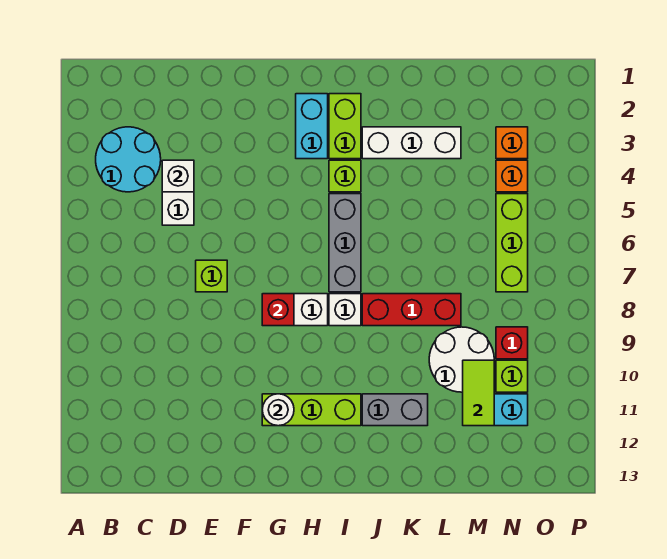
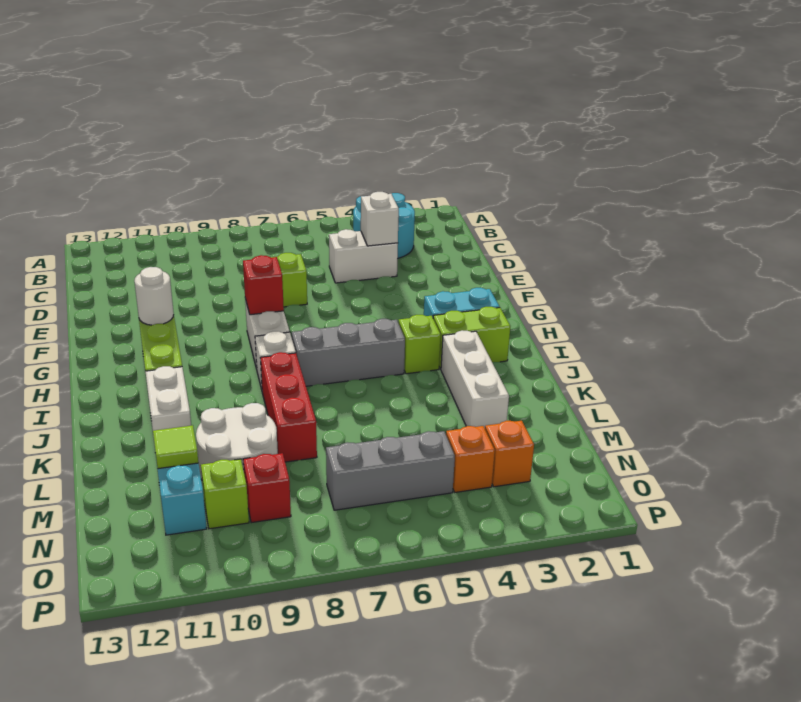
grey 1x2 brick [362,394,428,426] -> white 1x2 brick [145,366,191,431]
lime 1x2 tile [463,360,494,426] -> lime 1x1 tile [153,425,198,469]
lime 1x3 brick [496,194,528,292] -> grey 1x3 brick [326,431,455,510]

